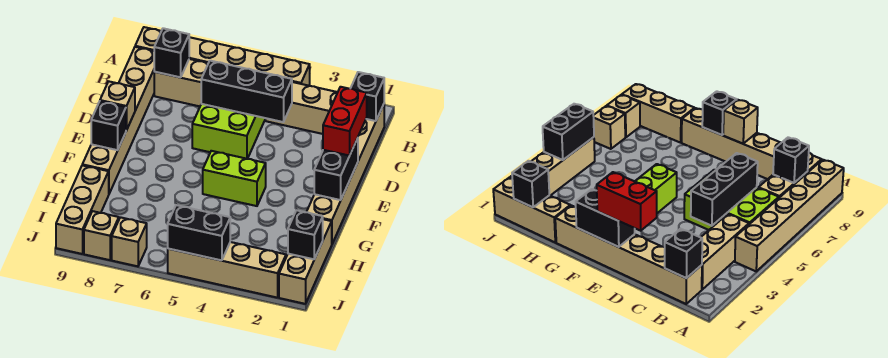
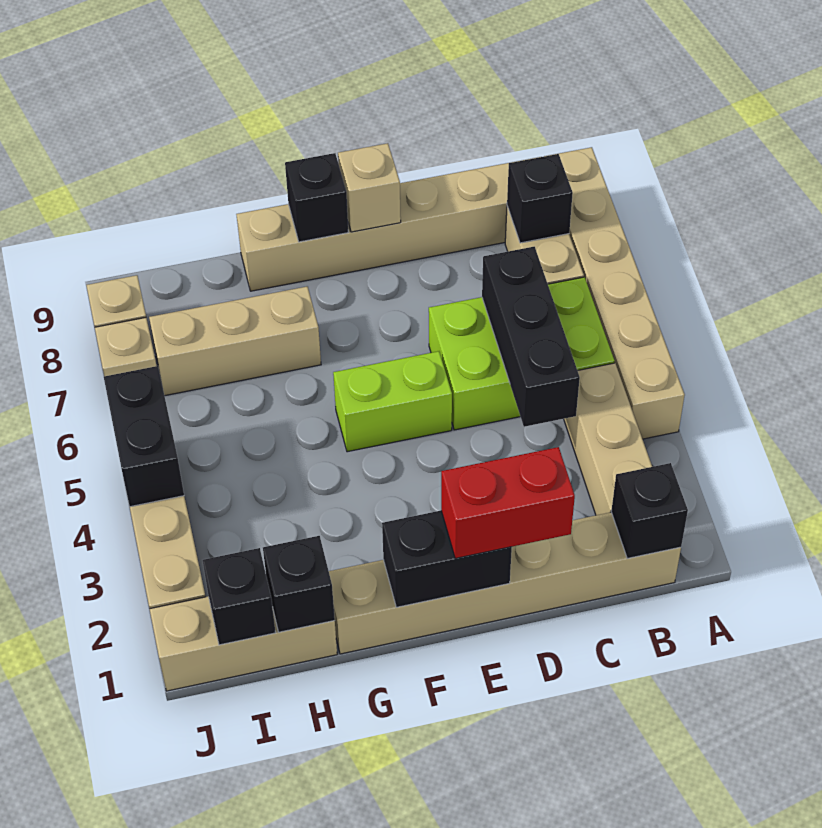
lime 1x2 brick [203,151,266,206] -> lime 1x2 brick turned to [333,351,452,452]
none -> black 1x1 brick [263,536,335,632]
tan 1x3 brick [56,165,109,254] -> tan 1x3 brick moved to [149,287,321,396]

